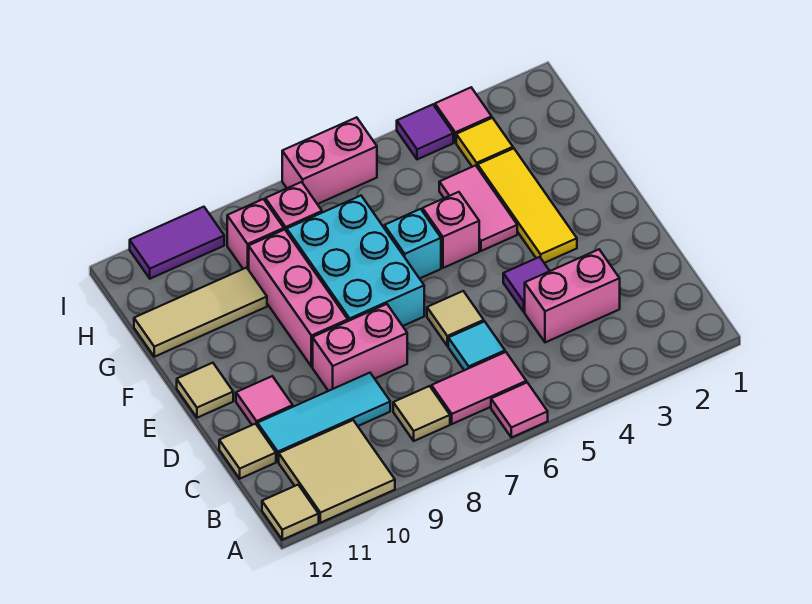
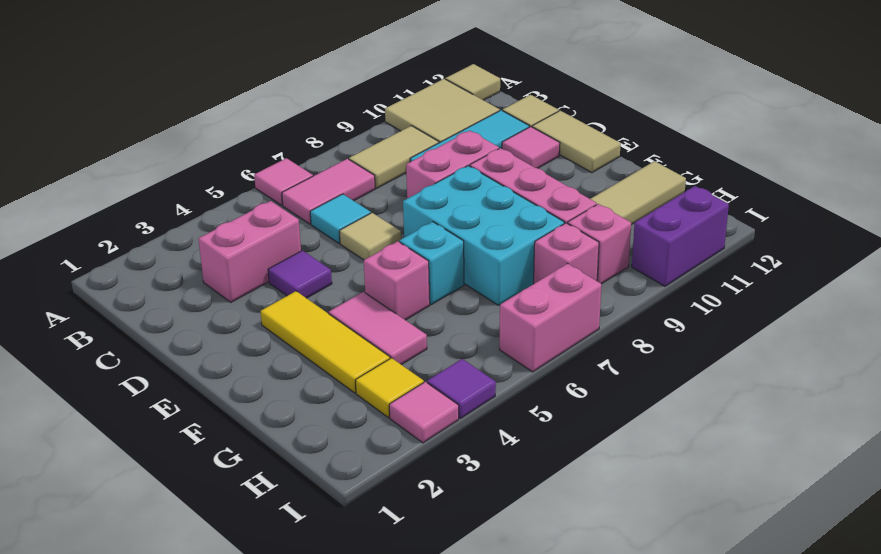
tan 1x1 tile [393,386,450,441] -> tan 1x2 tile [349,126,439,188]
tan 1x1 tile [177,363,233,418] -> tan 1x2 tile [532,111,621,173]
purple 1x2 tile [130,207,224,279] -> purple 1x2 brick [632,186,729,286]

